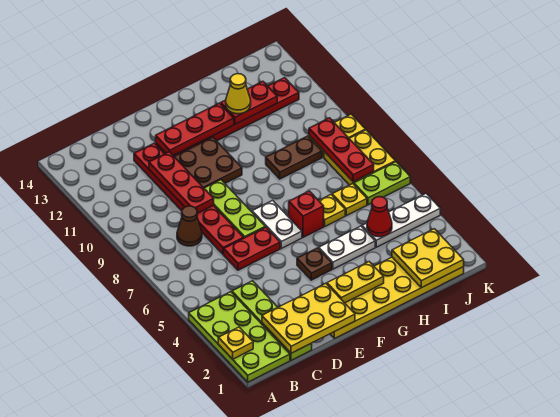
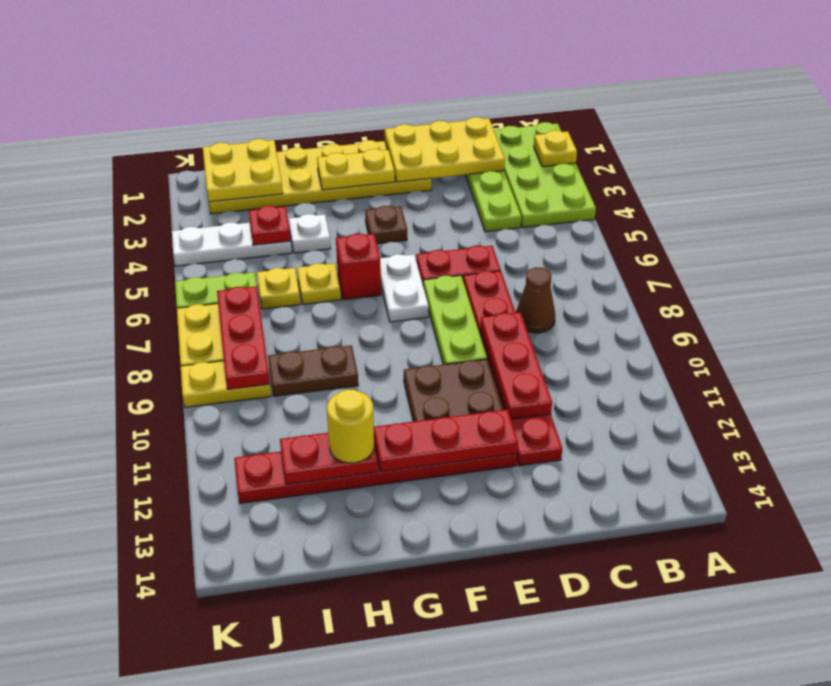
white 1x2 plate [319,226,375,269] -> white 1x1 plate [289,214,331,253]
yellow 1x1 cone [226,73,251,114] -> yellow 1x1 round brick [327,389,374,463]
red 1x1 cone [367,197,392,237] -> red 1x1 plate [249,206,291,245]

